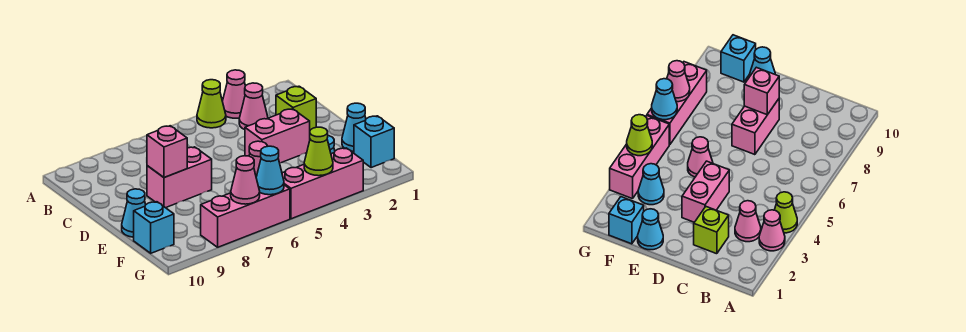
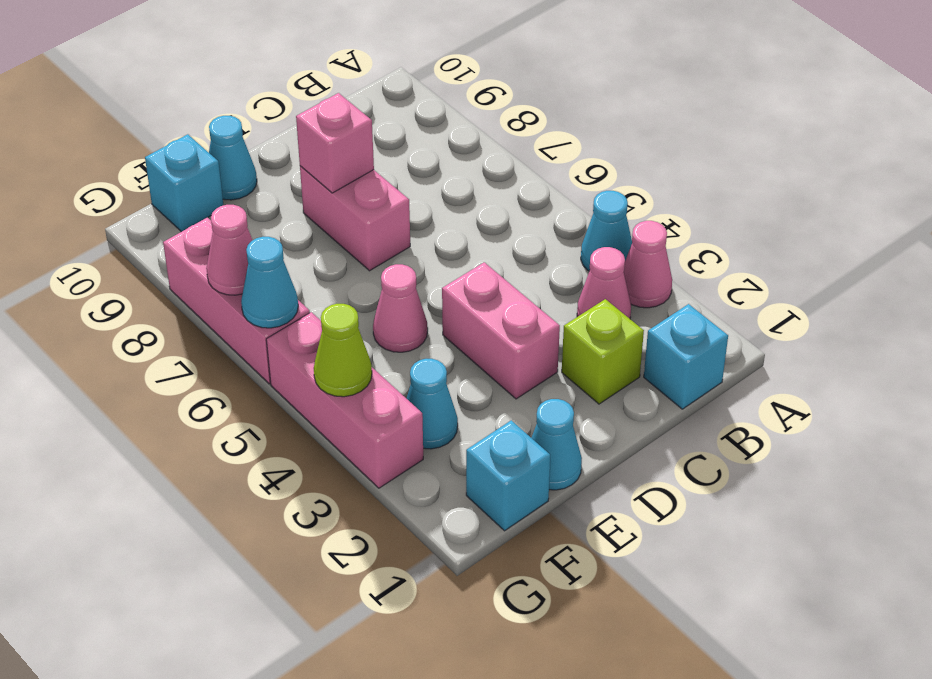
lime 1x1 cone [197,80,226,128] -> cyan 1x1 cone [581,191,632,271]
none -> cyan 1x1 brick [644,304,728,409]

